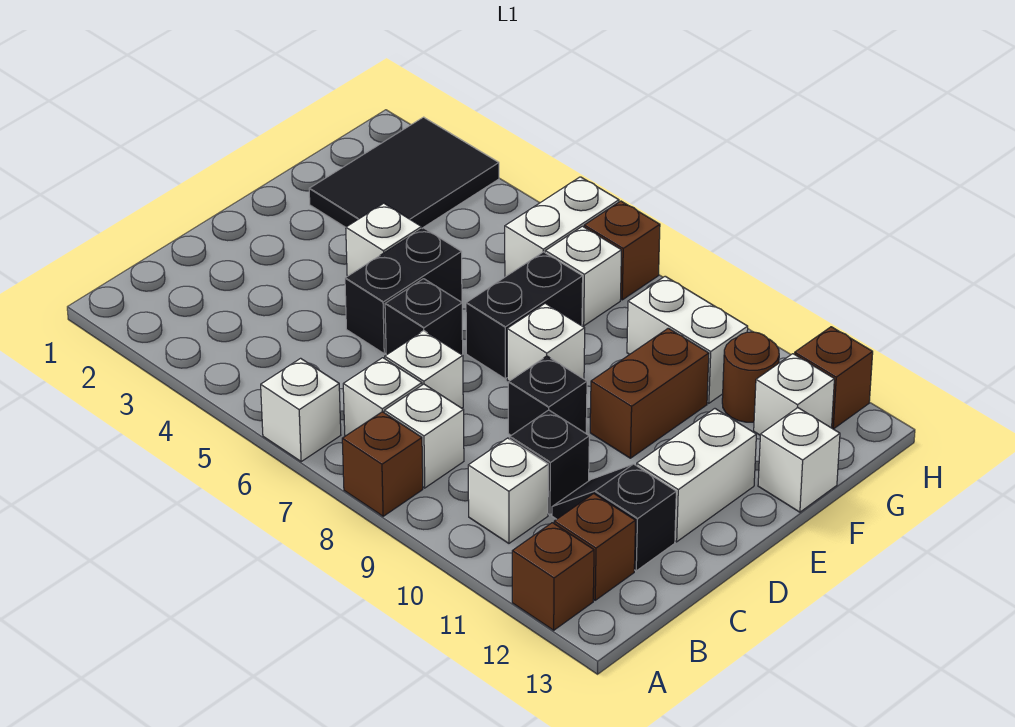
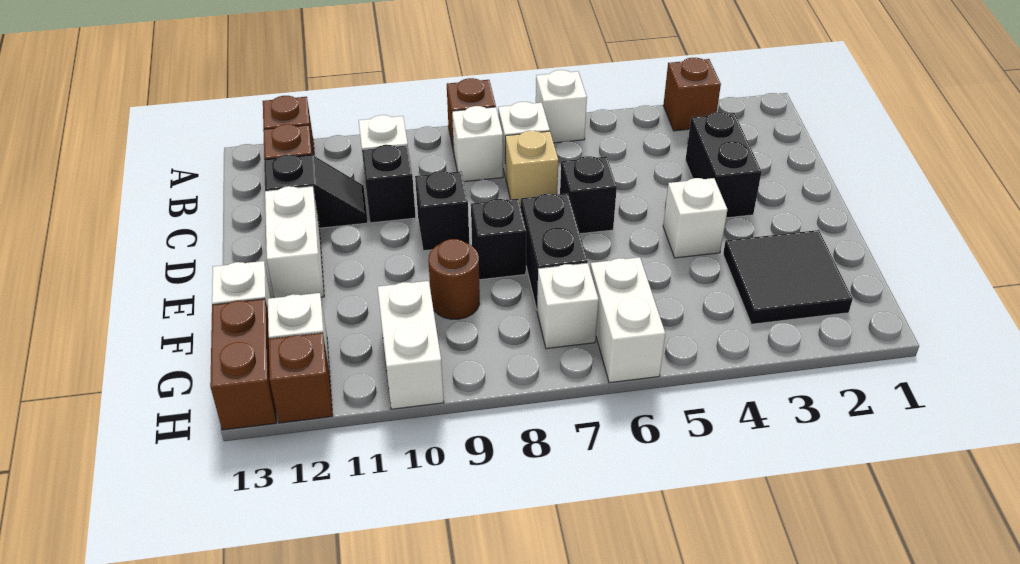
white 1x1 brick [385,331,463,408] -> tan 1x1 brick [505,131,558,207]
black 1x2 brick [345,228,462,354] -> black 1x2 brick moved to [685,112,761,218]
white 1x1 brick [507,303,585,381] -> black 1x1 brick [471,199,526,280]
brown 1x2 brick [590,328,709,458] -> brown 1x2 brick moved to [210,299,276,430]
black 2x3 tile [309,117,499,228] -> black 2x2 tile [723,230,853,324]
white 1x2 brick [627,276,748,403] -> white 1x2 brick turned to [378,281,444,409]
brown 1x1 round brick [722,332,779,422] -> brown 1x1 round brick moved to [428,239,480,319]
brown 1x1 brick [584,201,660,300] -> brown 1x1 brick moved to [663,58,721,131]

